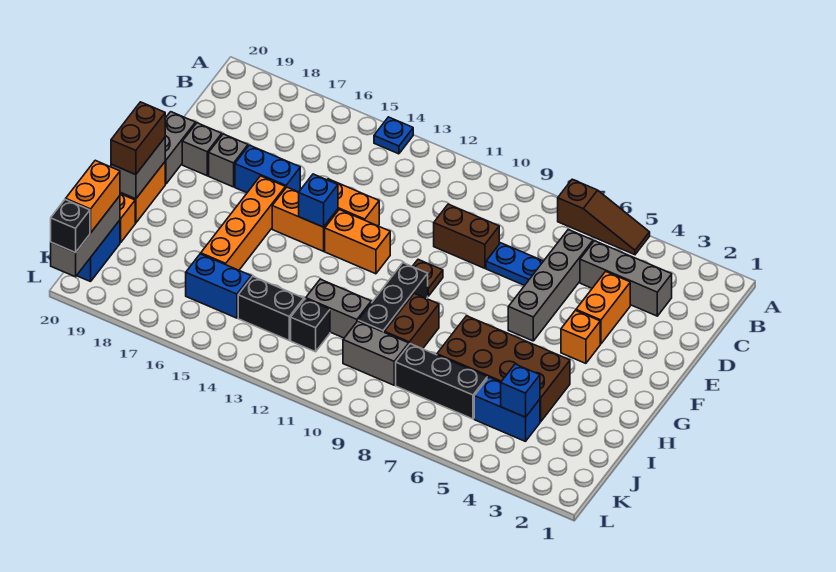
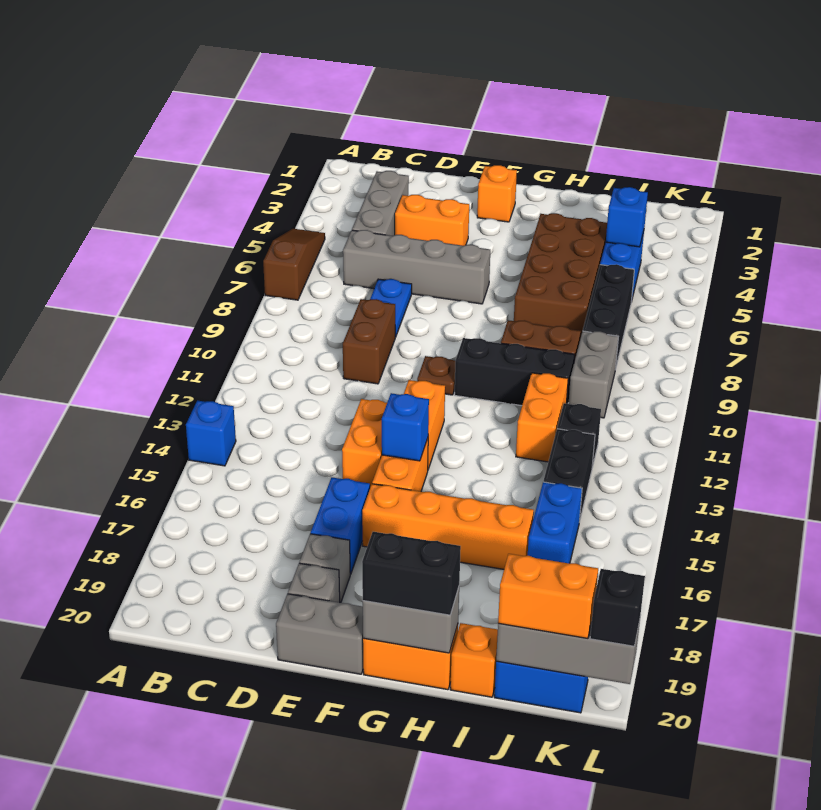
blue 1x1 plate [374,117,413,154] -> blue 1x1 brick [186,401,236,466]
orange 1x1 brick [561,311,600,363] -> orange 1x1 brick moved to [477,165,517,222]
brown 1x2 brick [111,102,165,175] -> black 1x2 brick [362,532,461,615]
grey 1x2 brick [306,279,371,338] -> orange 1x2 brick [516,373,568,462]

